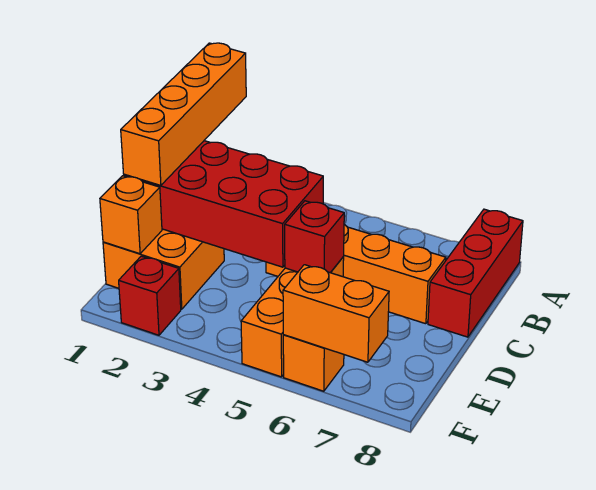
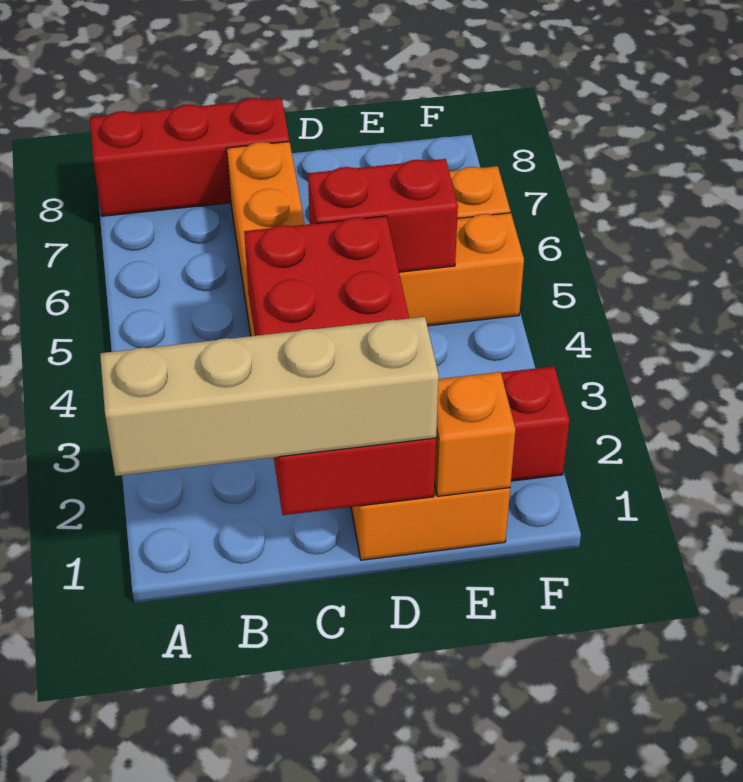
orange 1x4 brick [121,43,246,185] -> tan 1x4 brick [100,317,439,476]
red 1x1 brick [285,201,344,273] -> red 1x2 brick [308,159,458,272]
orange 1x2 brick [283,265,389,362] -> none

